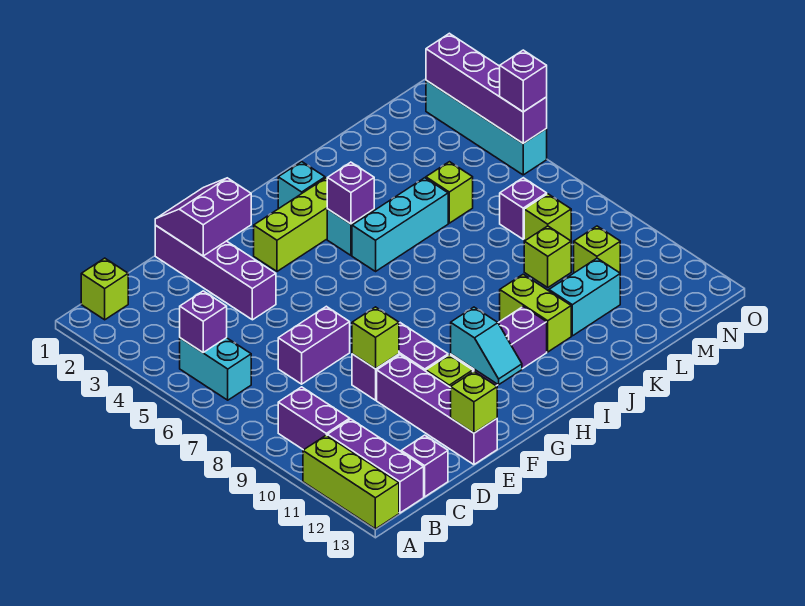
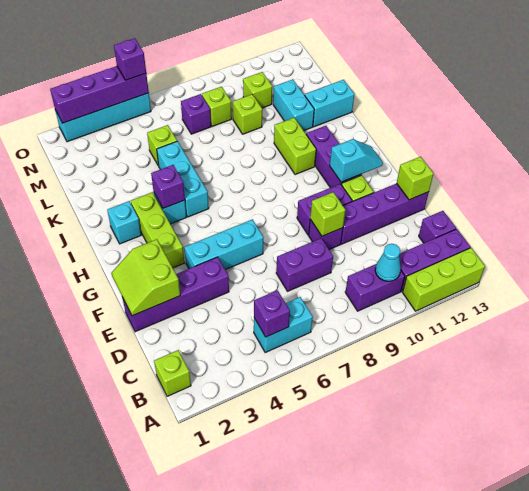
none -> cyan 1x1 cone [375,244,401,281]
purple 1x2 brick [278,306,350,384] -> purple 1x2 brick turned to [276,238,333,291]
purple 2x2 slope [155,178,251,256] -> lime 2x2 slope [112,239,180,316]
none -> cyan 1x3 brick [184,219,264,270]
lime 1x2 brick [500,274,571,352] -> lime 1x2 brick turned to [274,118,316,175]
none -> cyan 1x2 brick [305,80,354,127]

